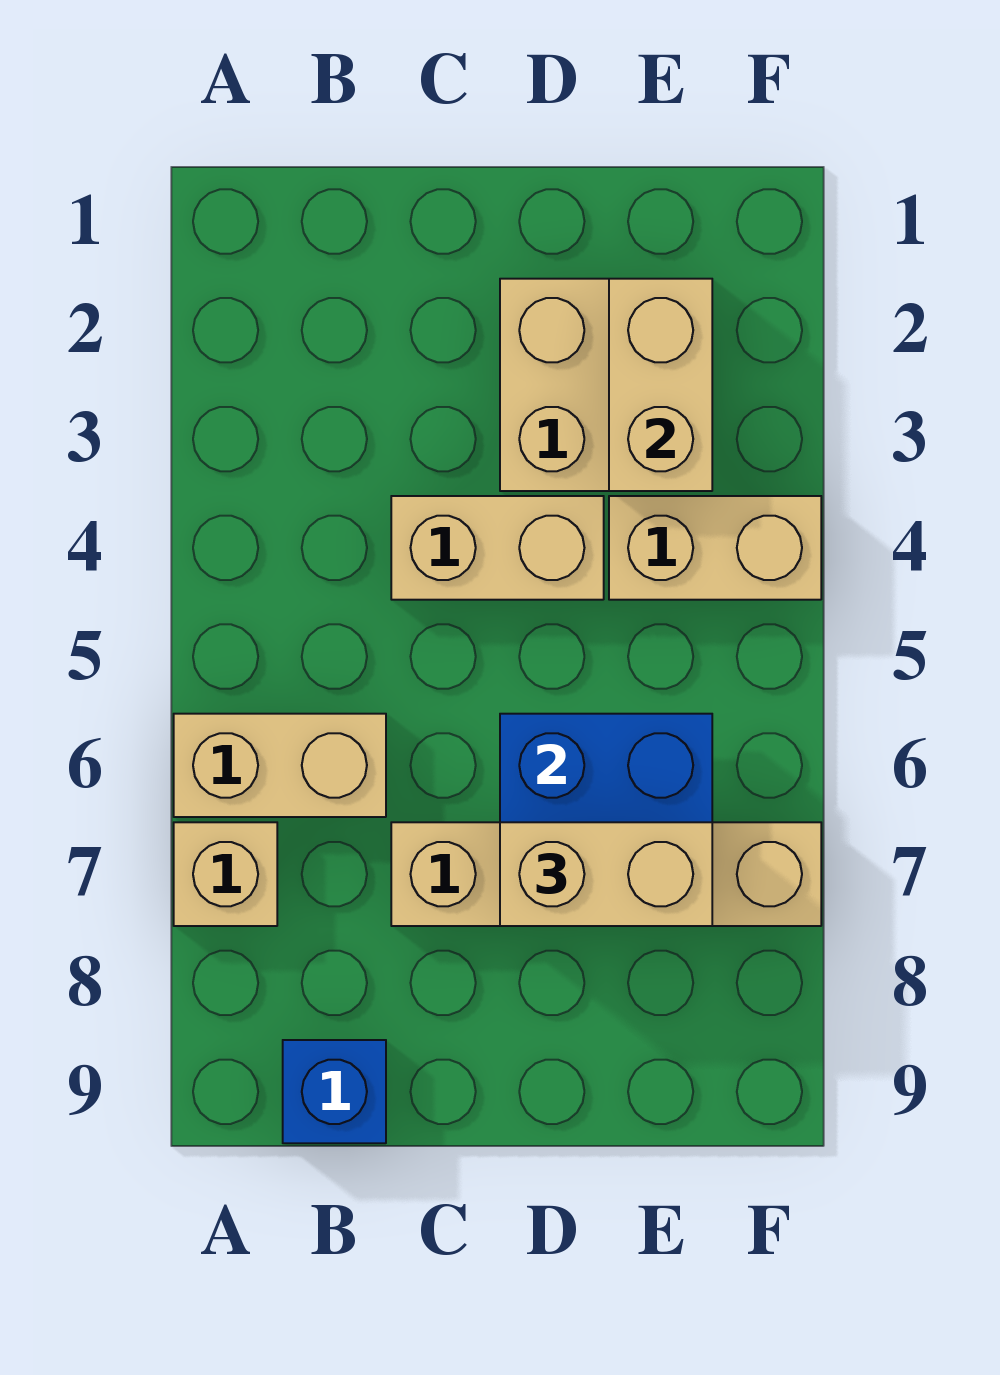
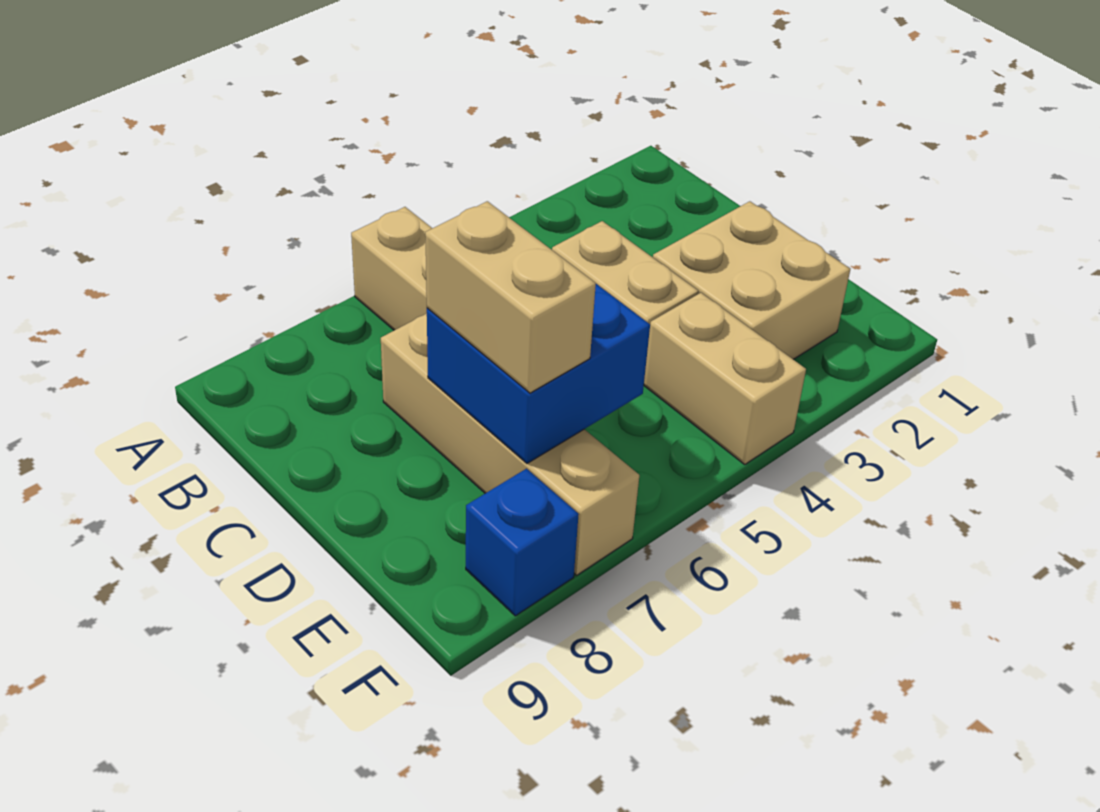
tan 1x1 brick [174,822,277,926] -> none
blue 1x1 brick [283,1040,386,1143] -> blue 1x1 brick moved to [466,469,579,616]
tan 1x2 brick [609,279,712,491] -> none

